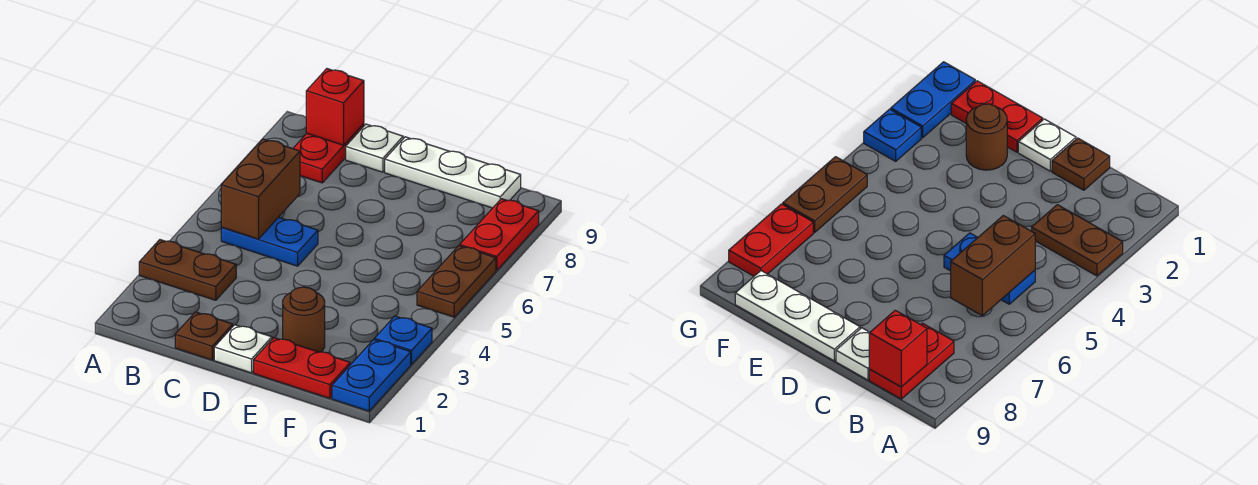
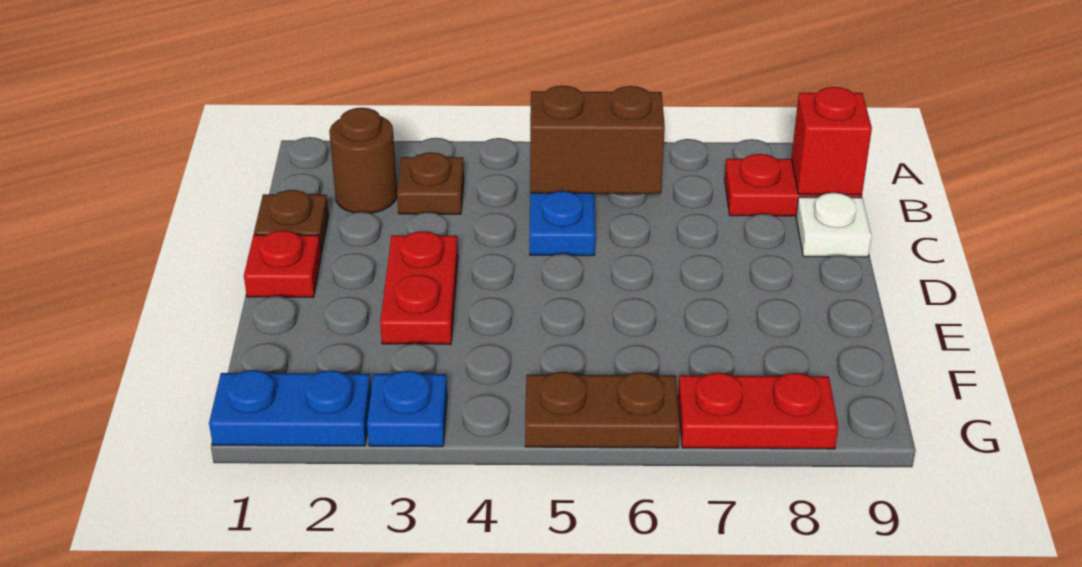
brown 1x2 plate [139,240,236,300] -> brown 1x1 plate [397,152,464,214]
white 1x1 plate [214,325,272,373] -> red 1x1 plate [244,231,321,297]
white 1x3 plate [385,137,521,208] -> none
red 1x2 plate [254,338,350,398] -> red 1x2 plate moved to [380,231,458,344]
brown 1x1 round brick [283,287,325,352] -> brown 1x1 round brick moved to [329,108,397,213]

